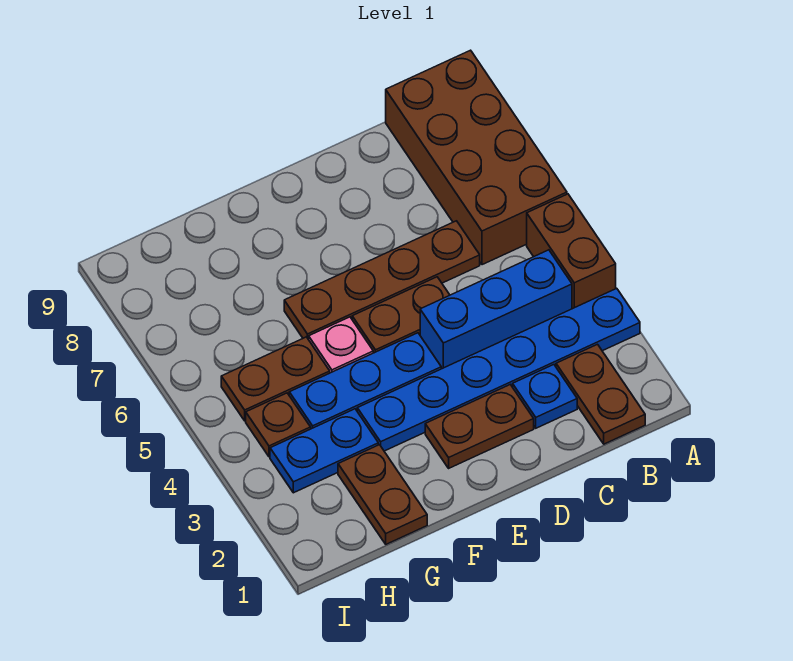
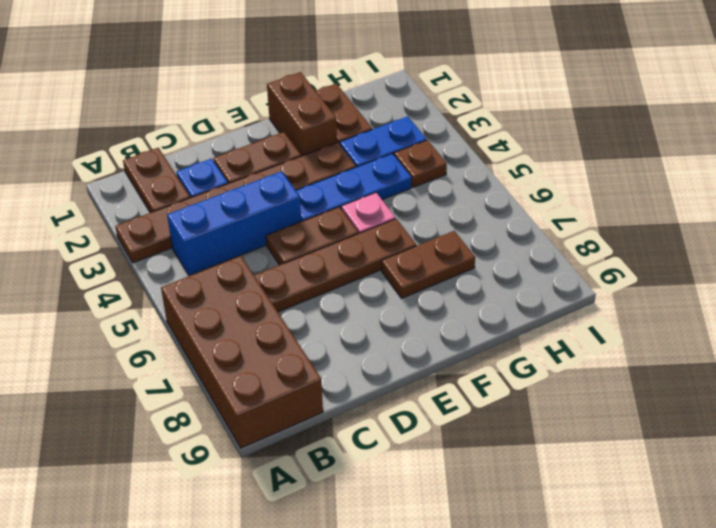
blue 1x6 plate [357,288,640,451] -> brown 1x6 plate [115,143,356,263]
brown 1x2 brick [527,194,616,309] -> brown 1x2 brick moved to [267,72,337,156]
brown 1x2 plate [221,337,330,421] -> brown 1x2 plate moved to [382,231,475,298]

